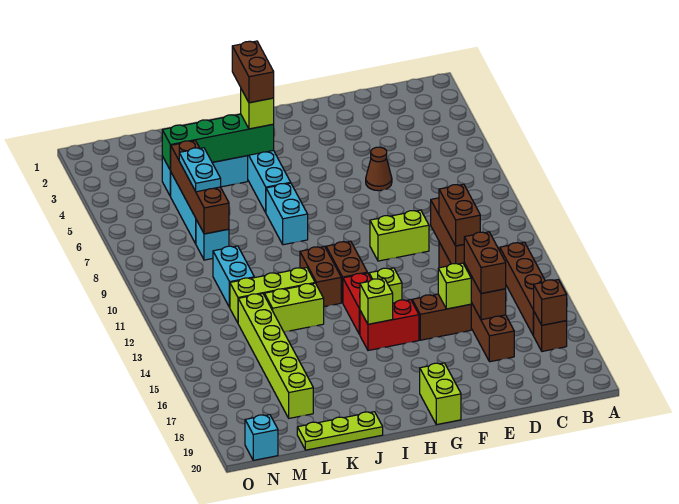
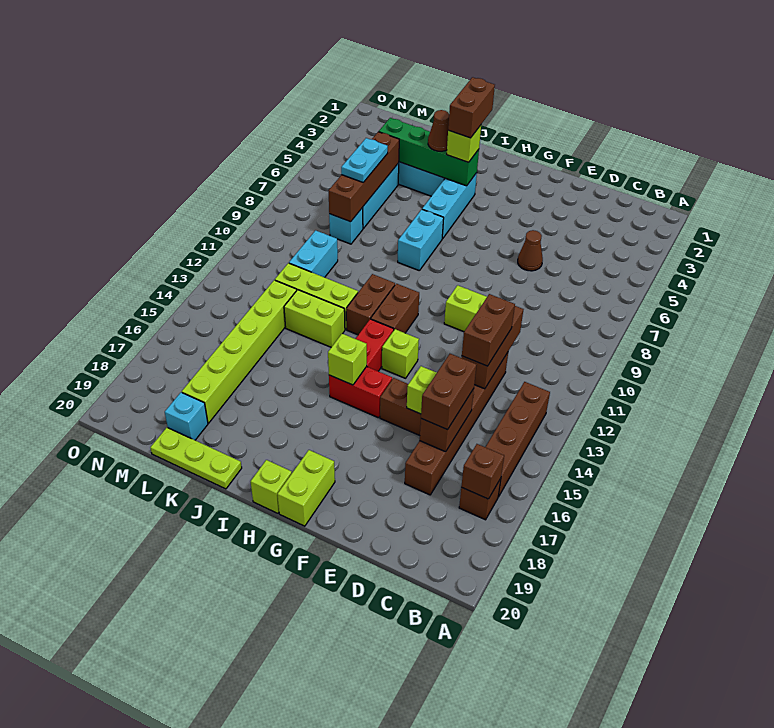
none -> lime 1x1 brick [251,460,292,513]
none -> brown 1x1 cone [428,110,449,151]
cyan 1x1 brick [245,415,278,460] -> cyan 1x1 brick moved to [165,392,208,440]

